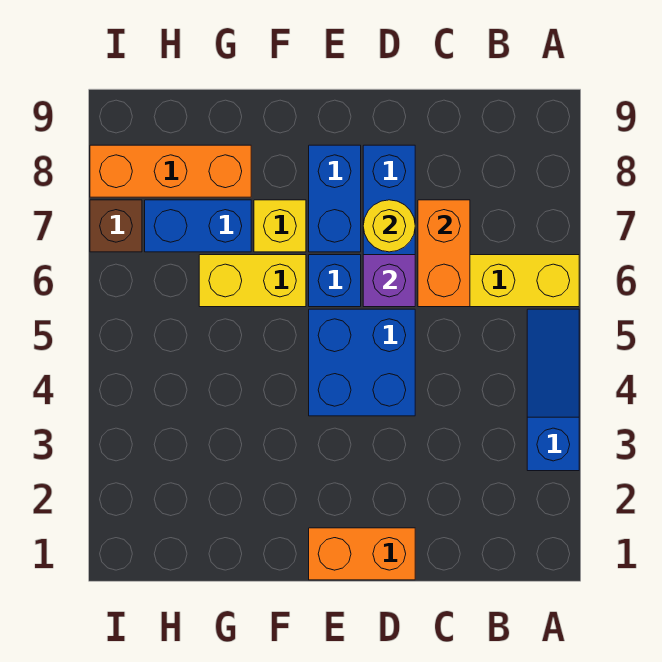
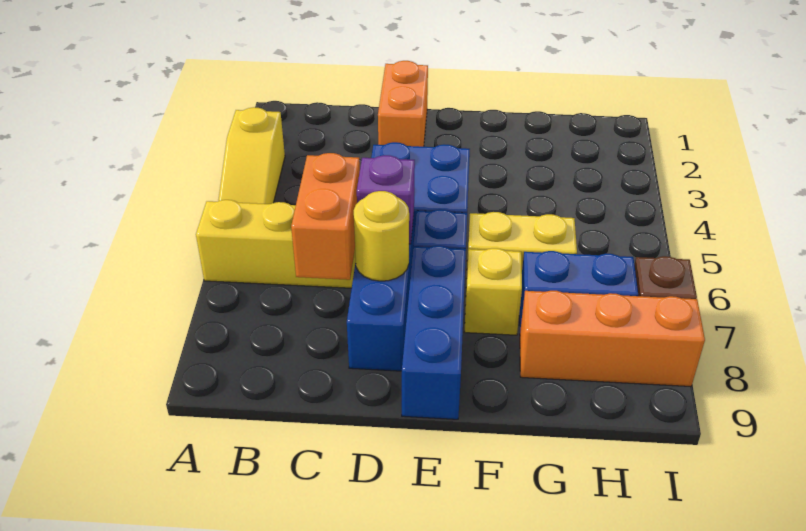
blue 1x3 slope [527,309,579,471] -> yellow 1x3 slope [218,107,285,204]
orange 1x2 brick [309,528,415,580] -> orange 1x2 brick turned to [378,61,428,147]
blue 1x2 brick [309,145,361,252] -> blue 1x3 brick [402,246,466,419]

